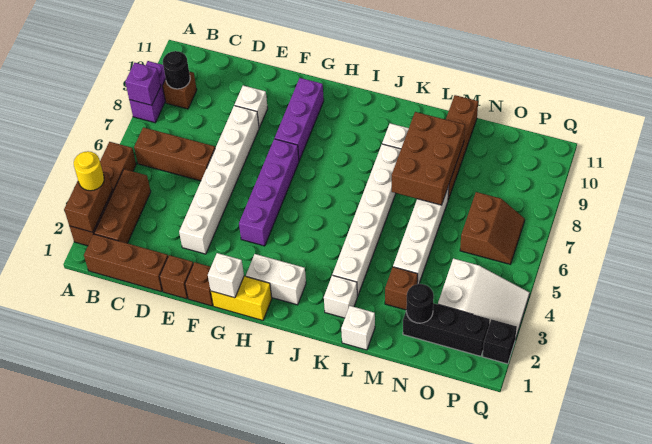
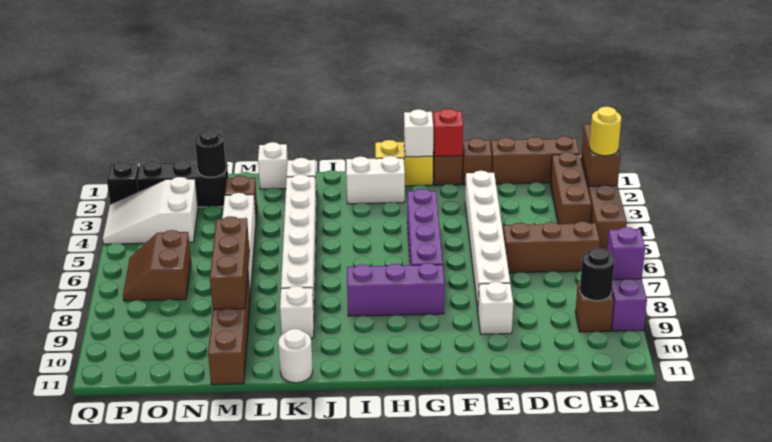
none -> red 1x1 brick [433,109,463,156]
purple 1x3 brick [275,78,324,161] -> purple 1x3 brick turned to [347,263,444,316]
none -> white 1x1 round brick [278,329,313,383]
brown 2x3 brick [392,112,465,205] -> brown 1x3 brick [210,216,249,309]

